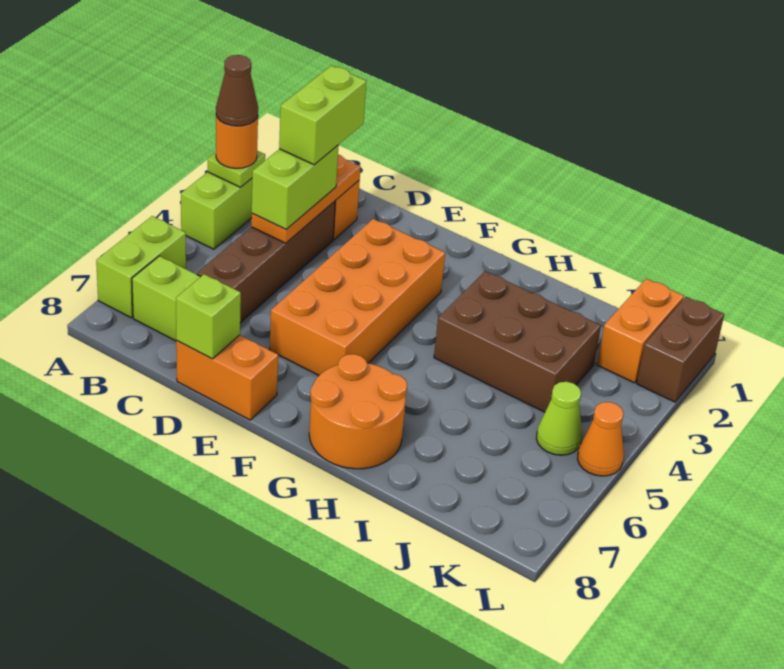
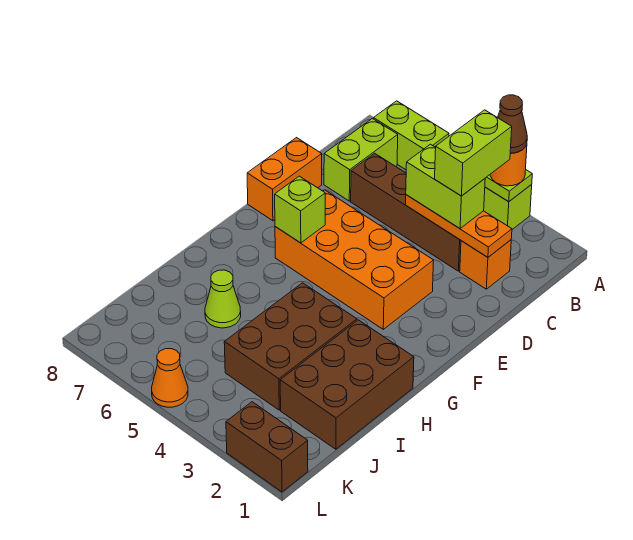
lime 1x2 brick [279,66,366,165] -> lime 1x2 brick turned to [435,110,512,196]
lime 1x1 brick [176,274,241,359] -> lime 1x1 brick moved to [275,176,325,243]
orange 2x2 round brick [309,354,407,469] -> none
none -> brown 2x3 brick [280,320,414,449]
orange 1x2 brick [597,279,684,383] -> none
lime 1x1 cone [536,382,582,455] -> lime 1x1 cone moved to [205,270,241,328]

